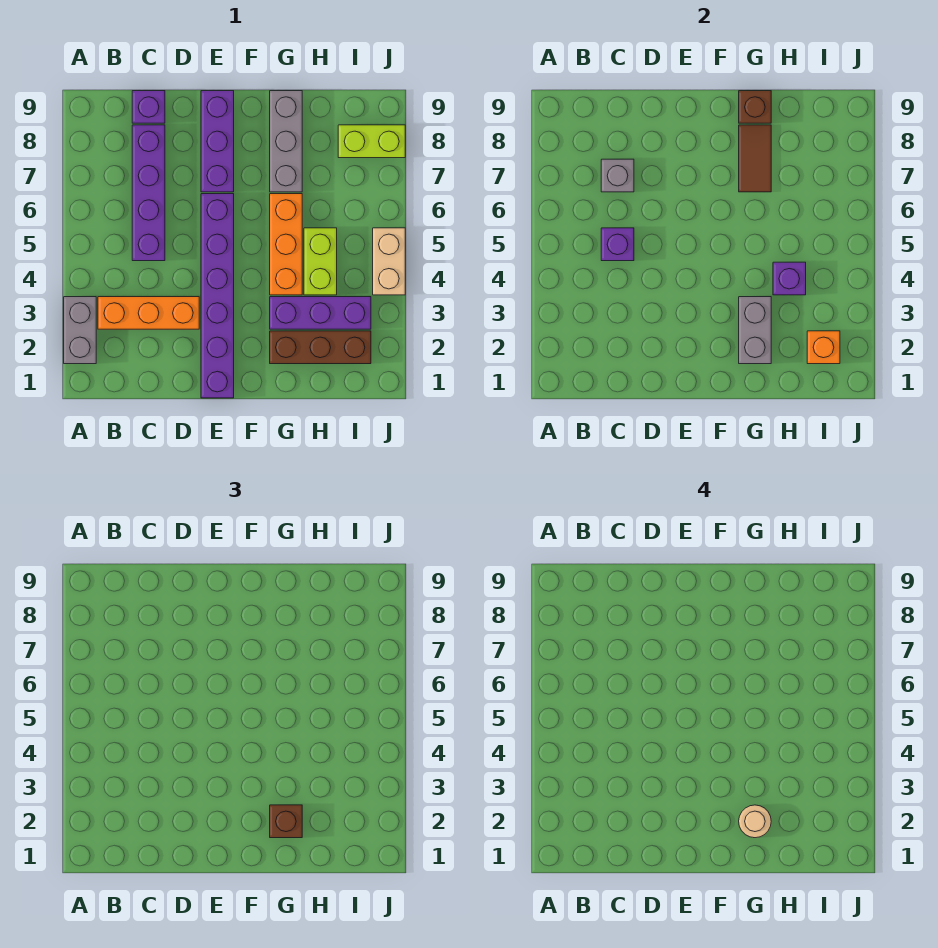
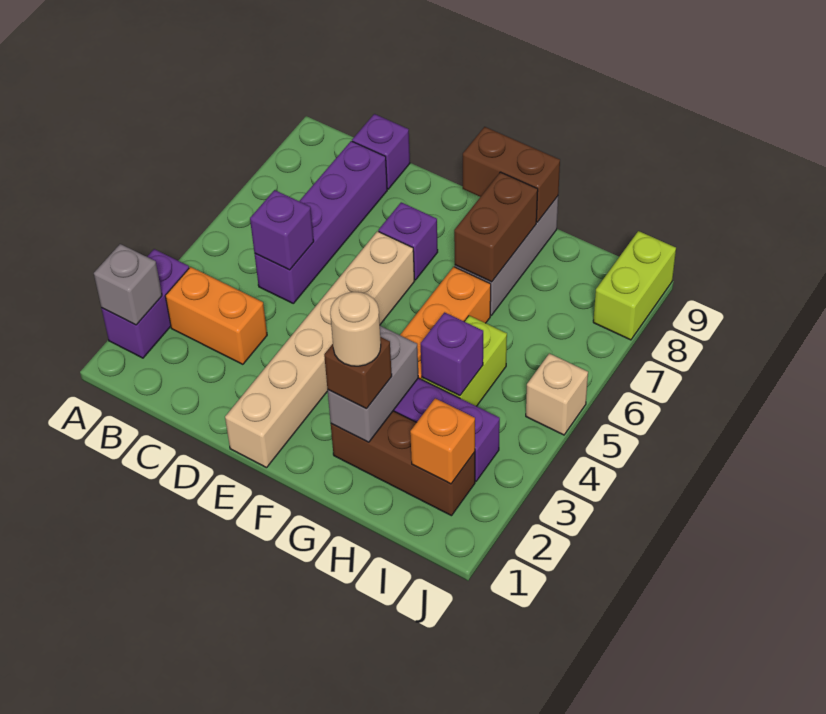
grey 1x2 brick [64,297,96,364] -> purple 1x2 brick [101,249,189,358]
orange 1x3 brick [98,297,199,329] -> orange 1x2 brick [165,267,267,364]
grey 1x1 brick [601,159,634,192] -> grey 1x1 brick moved to [94,244,162,325]
purple 1x6 brick [201,194,234,398] -> tan 1x6 brick [225,231,414,468]
purple 1x3 brick [201,91,234,192] -> purple 1x1 brick [378,202,438,280]
brown 1x2 tile [739,125,771,192] -> brown 1x2 brick [454,172,538,282]
brown 1x1 brick [739,91,771,123] -> brown 1x2 brick [463,127,560,222]
lime 1x2 brick [338,125,405,158] -> lime 1x2 brick turned to [593,231,676,340]
tan 1x2 brick [373,228,405,295] -> tan 1x1 brick [526,353,588,435]

